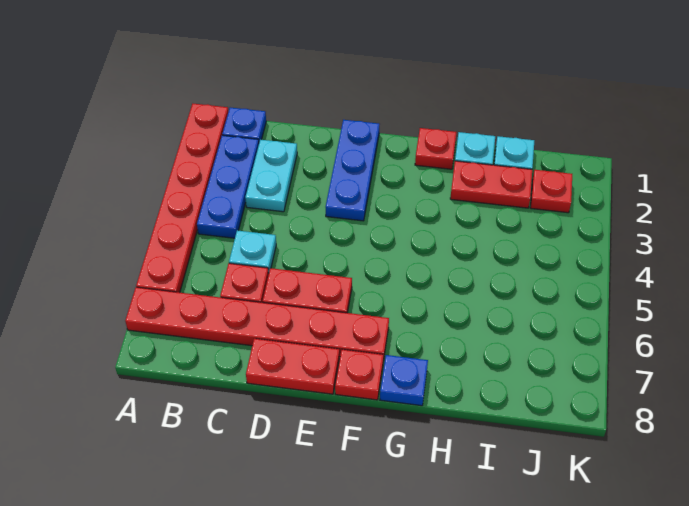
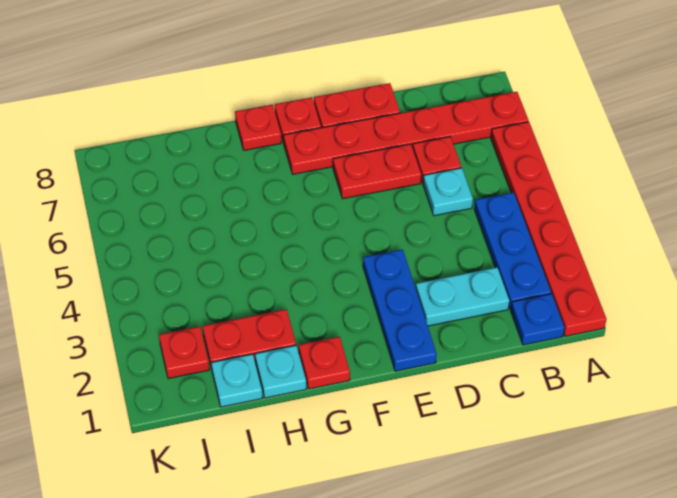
cyan 1x2 plate [245,140,297,212] -> cyan 1x2 plate turned to [416,267,509,326]
blue 1x1 plate [380,355,428,406] -> red 1x1 plate [235,105,281,150]

